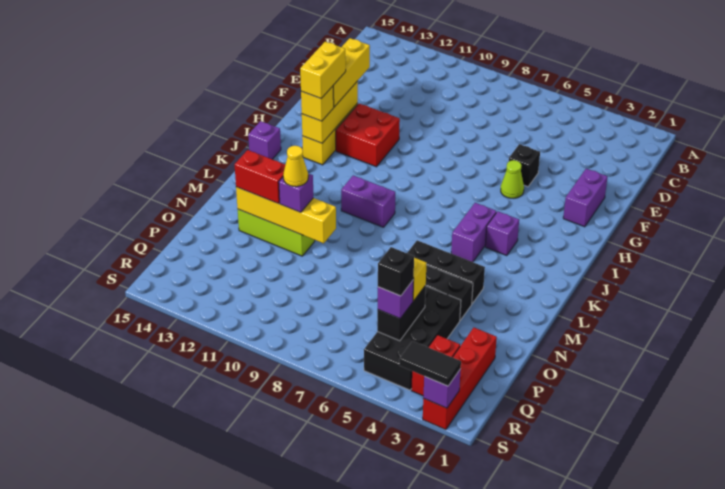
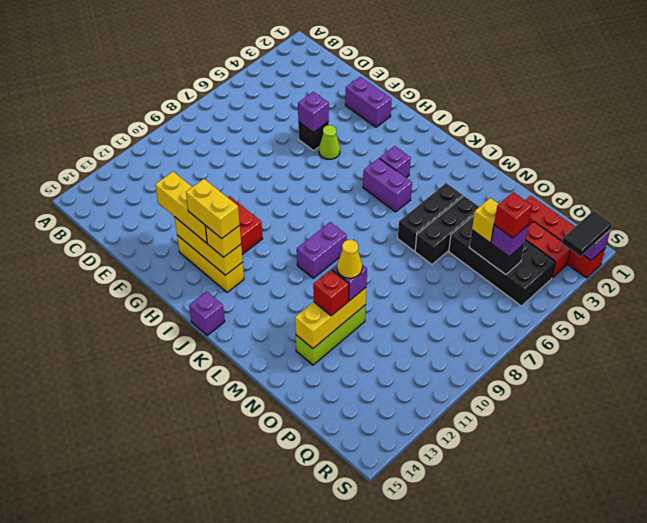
none -> purple 1x1 brick [298,92,329,133]
yellow 1x4 brick [236,187,336,243] -> yellow 1x3 brick [295,288,366,348]
red 1x2 brick [235,150,285,204] -> red 1x1 brick [313,270,349,316]
black 1x1 brick [378,247,414,296] -> red 1x1 brick [494,192,532,238]

